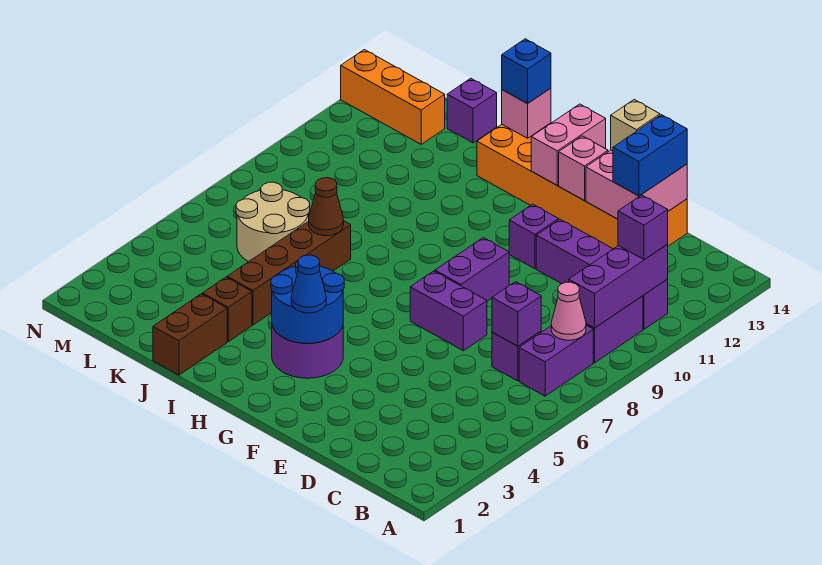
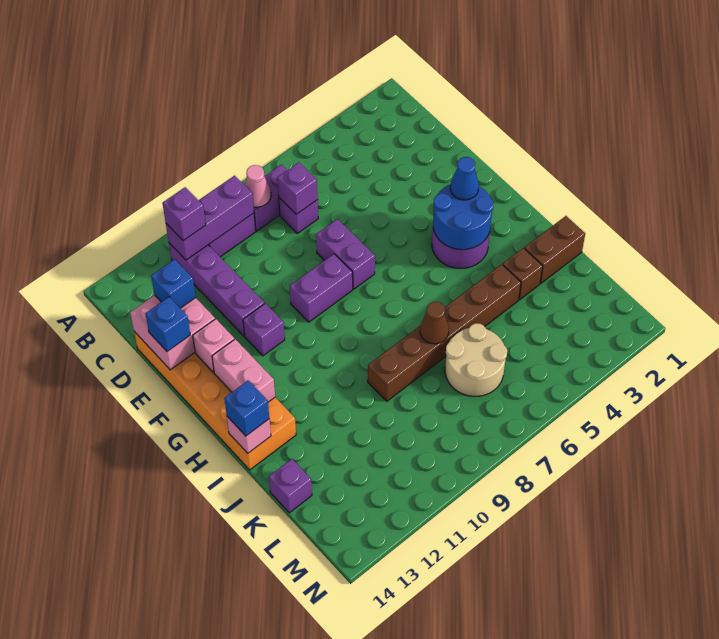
blue 1x2 brick [613,115,687,196] -> blue 1x1 brick [151,259,196,308]
tan 1x1 brick [611,100,660,151] -> blue 1x1 brick [145,297,190,352]
pink 1x2 brick [531,104,606,185] -> pink 1x2 brick turned to [212,339,275,402]
brown 1x4 brick [227,221,351,325] -> brown 1x6 brick [368,264,521,401]
orange 1x3 brick [341,50,445,144] -> none

